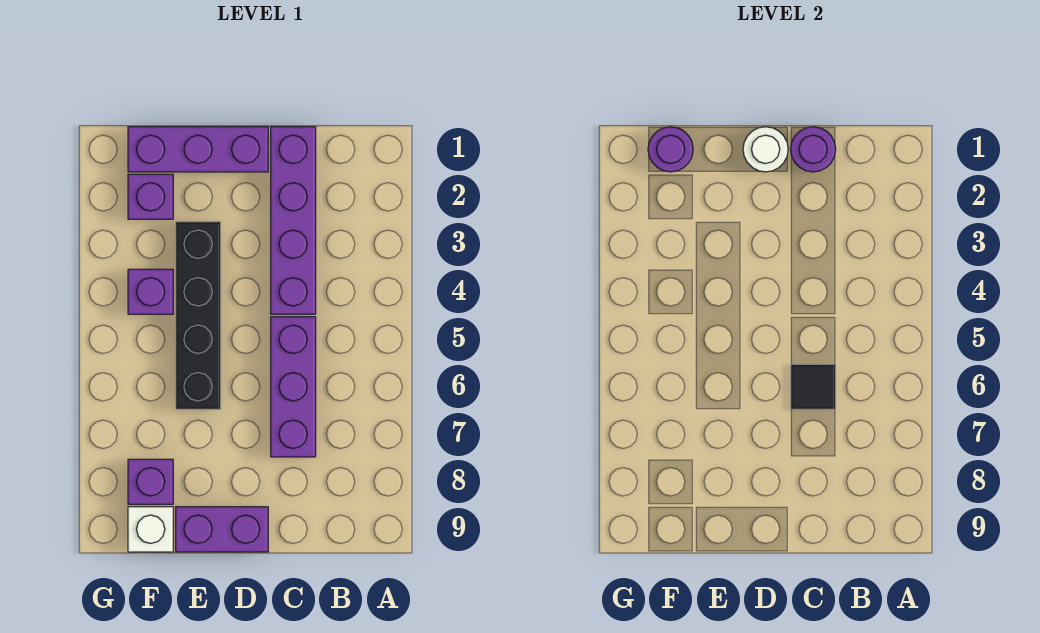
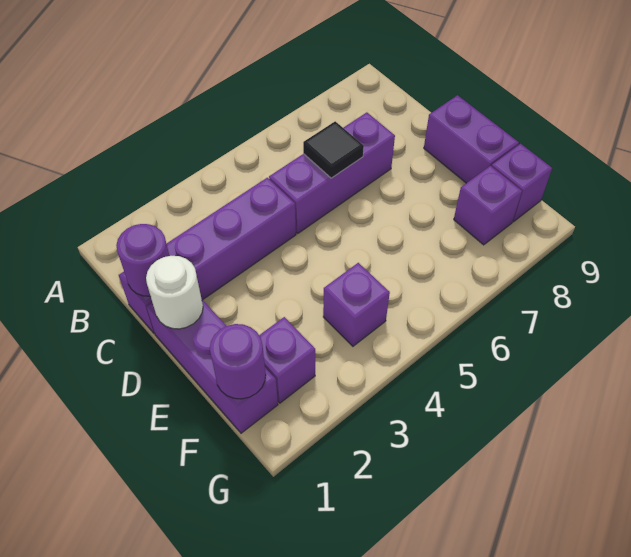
black 1x4 brick [176,222,221,409] -> none
white 1x1 brick [128,507,173,552] -> purple 1x1 brick [492,144,552,222]

